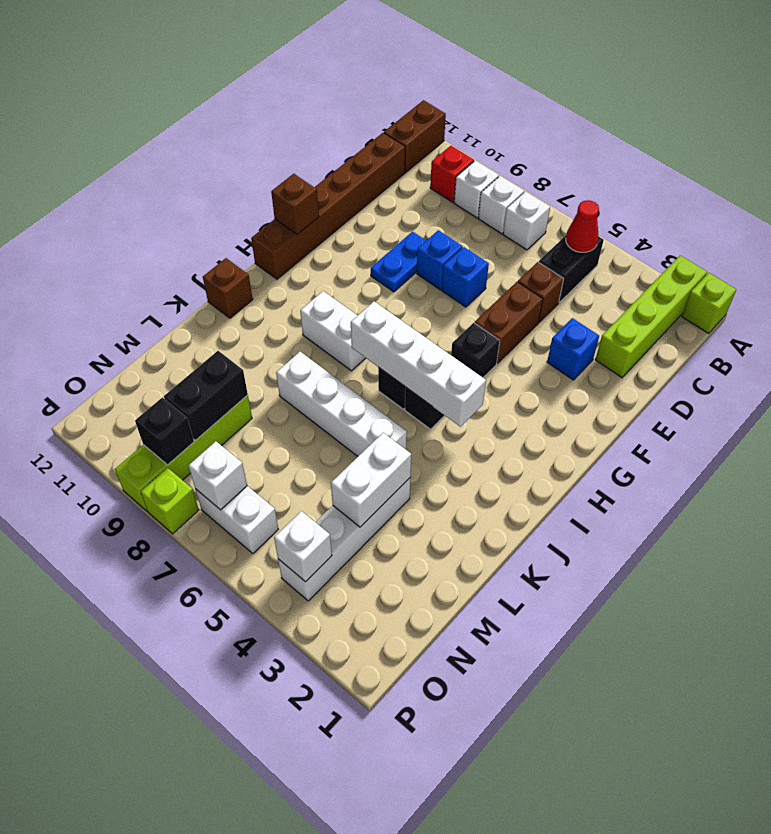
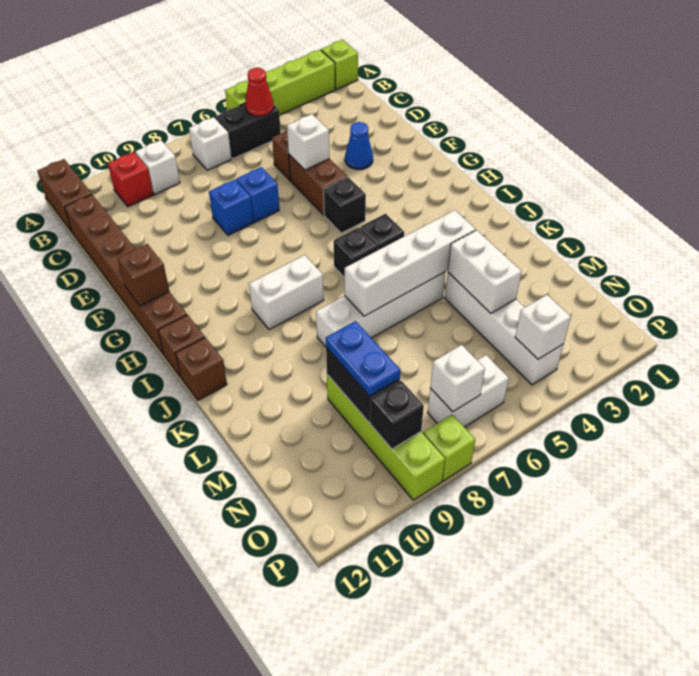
lime 1x4 brick [595,256,707,377] -> lime 1x4 brick turned to [225,50,335,115]
black 1x2 brick [539,236,604,302] -> black 1x2 brick turned to [215,104,281,159]
white 1x1 brick [478,176,524,234] -> white 1x1 brick moved to [287,114,329,170]
blue 1x1 brick [547,318,599,380] -> blue 1x1 cone [345,122,373,170]
blue 1x2 plate [371,232,426,292] -> blue 1x2 plate moved to [326,321,400,396]
white 1x4 brick [351,301,486,427] -> white 1x4 brick moved to [345,210,476,316]
none -> brown 1x1 brick [158,315,205,377]

